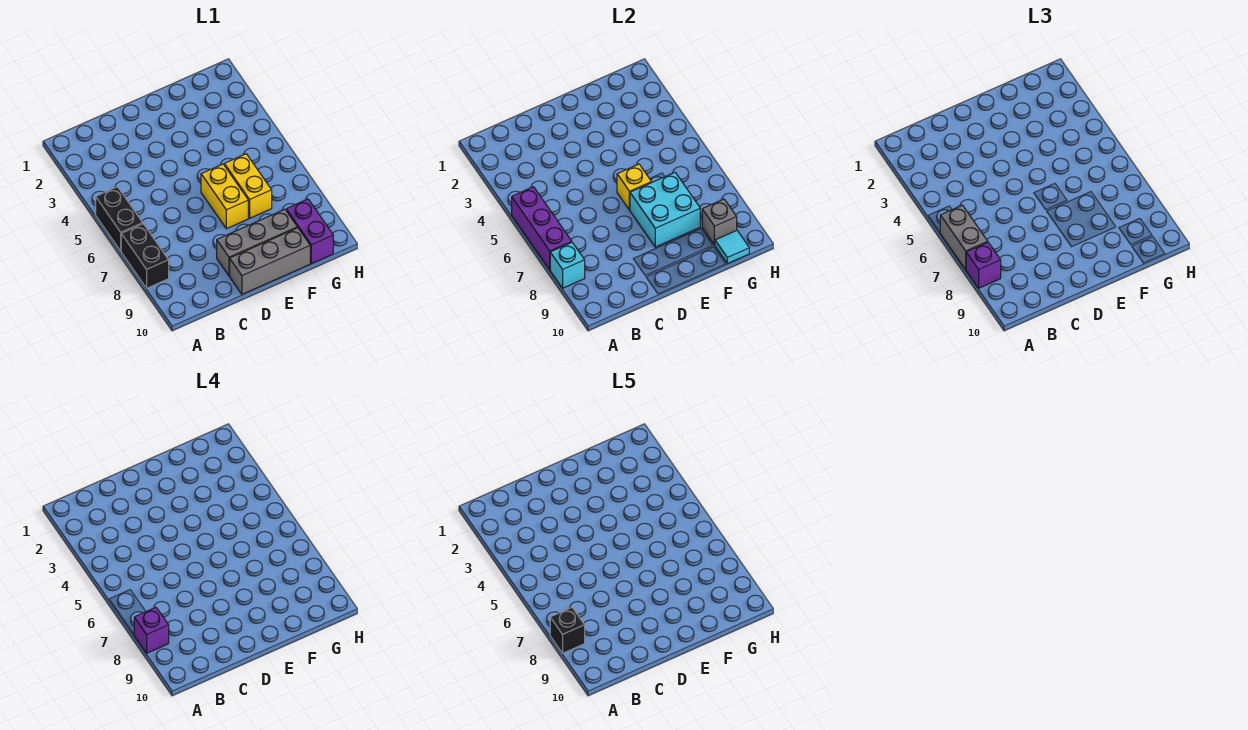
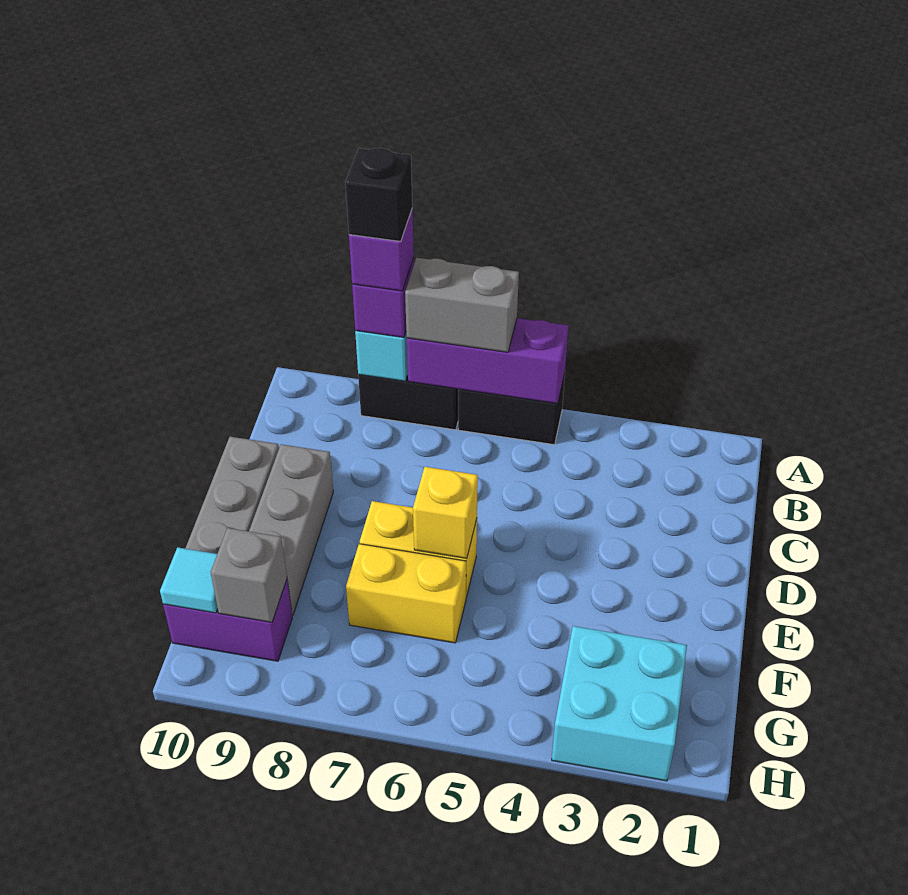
cyan 2x2 brick [630,173,700,247] -> cyan 2x2 brick moved to [552,626,687,781]

